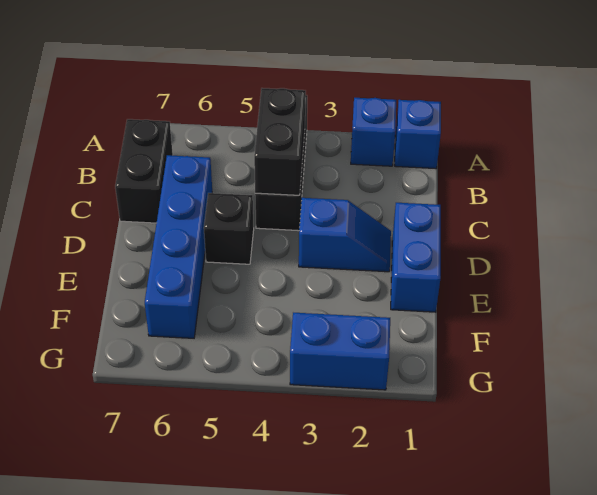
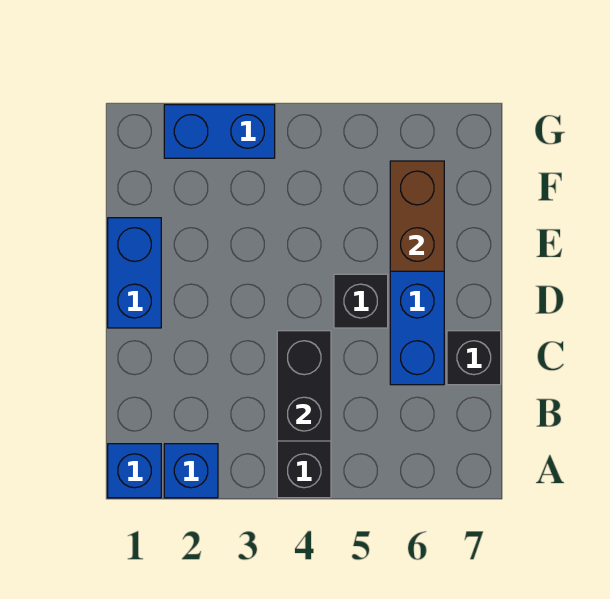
black 1x2 brick [115,119,173,223] -> black 1x1 brick [447,331,501,385]
blue 1x2 slope [299,198,391,272] -> none
none -> brown 1x2 brick [390,161,444,271]

